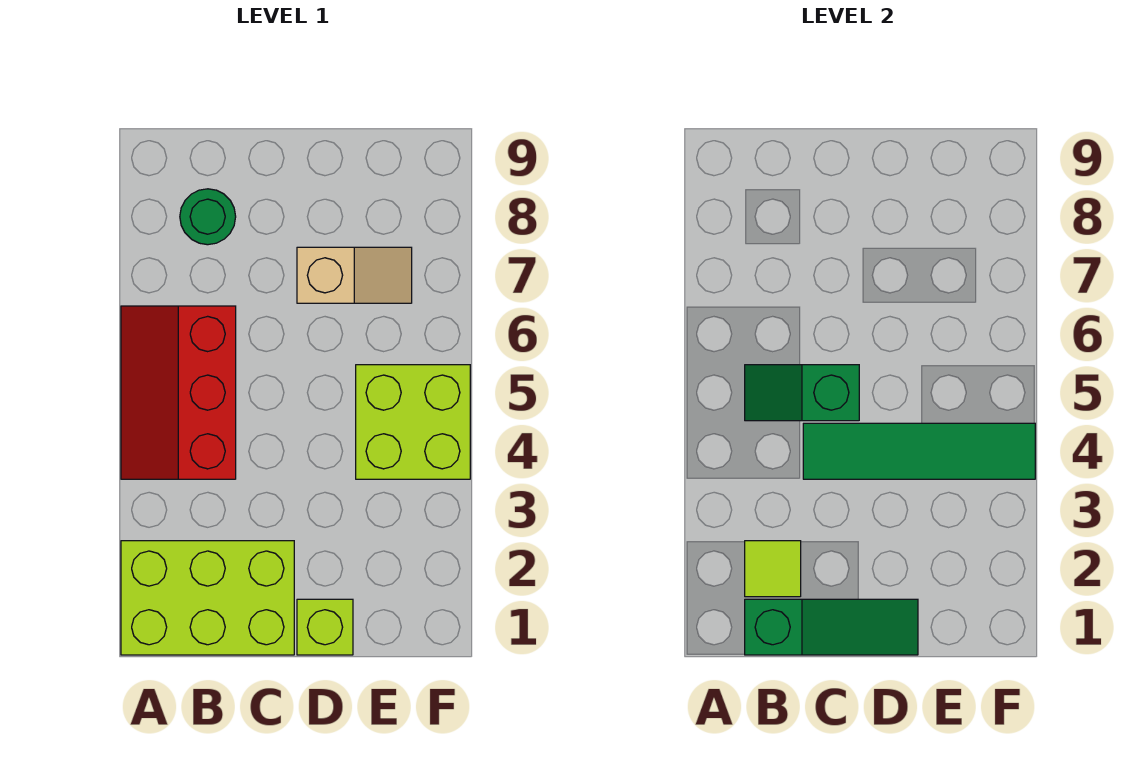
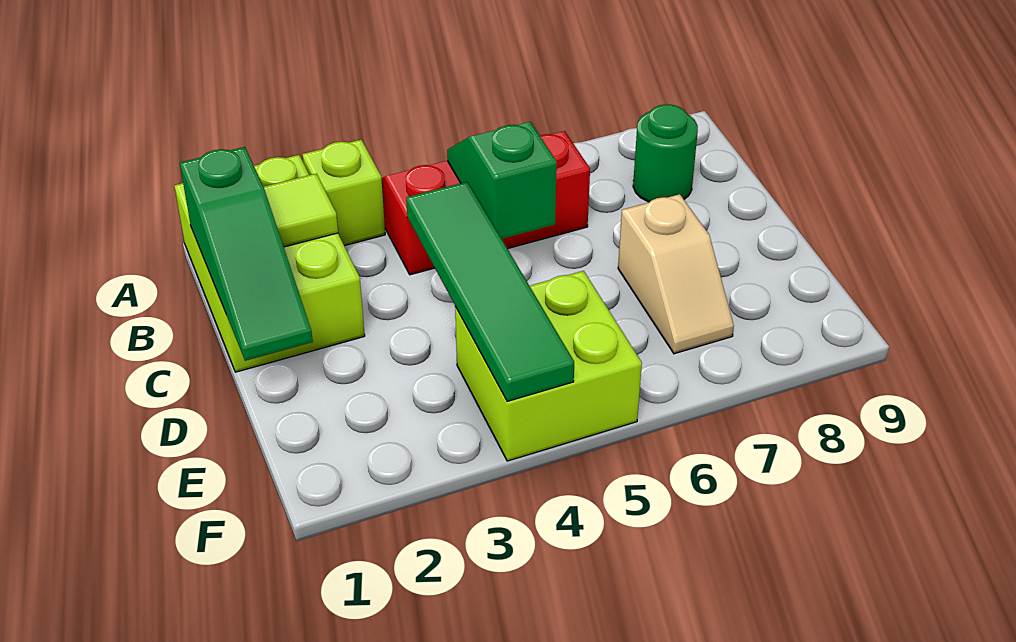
lime 1x1 brick [297,599,353,655] -> lime 1x1 brick moved to [302,140,385,246]

